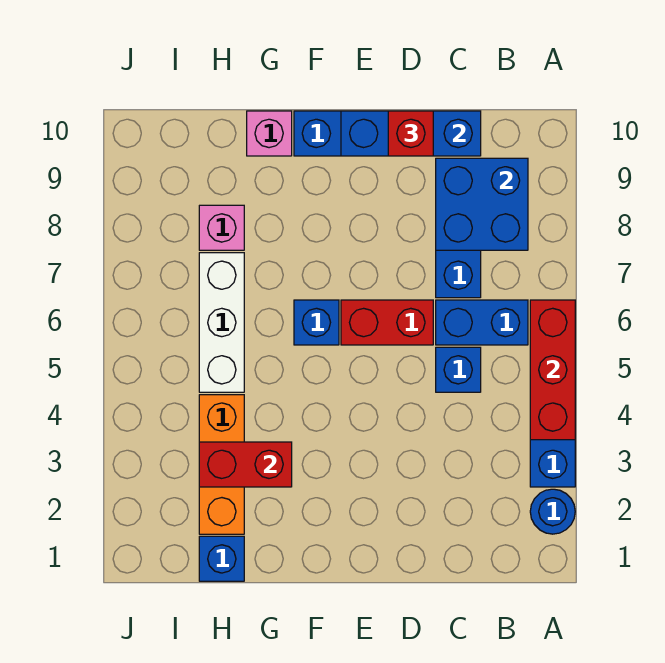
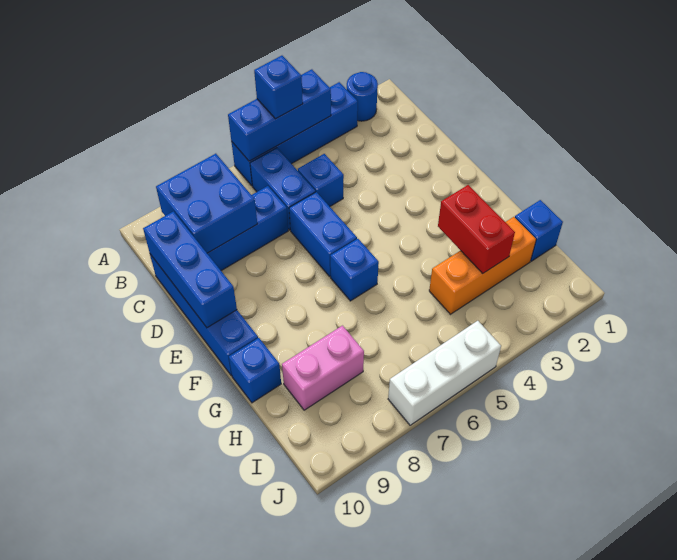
red 1x3 brick [530,300,575,440] -> blue 1x3 brick [228,69,331,161]
none -> blue 1x1 brick [254,56,303,119]
red 1x2 brick [341,300,433,345] -> blue 1x2 brick [289,192,357,276]
red 1x1 brick [388,111,433,156] -> none
pink 1x1 brick [247,111,292,156] -> blue 1x1 brick [229,338,281,403]
white 1x3 brick [199,253,244,392] -> white 1x3 brick moved to [388,321,501,425]
pink 1x1 brick [199,205,244,250] -> pink 1x2 brick [282,326,364,410]

